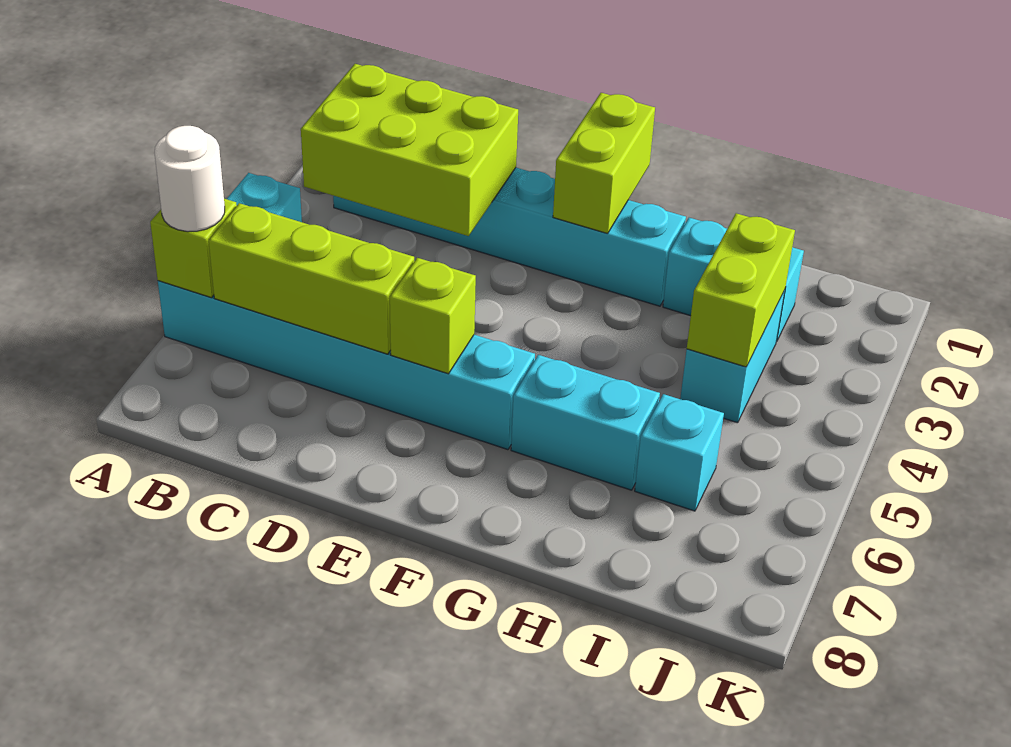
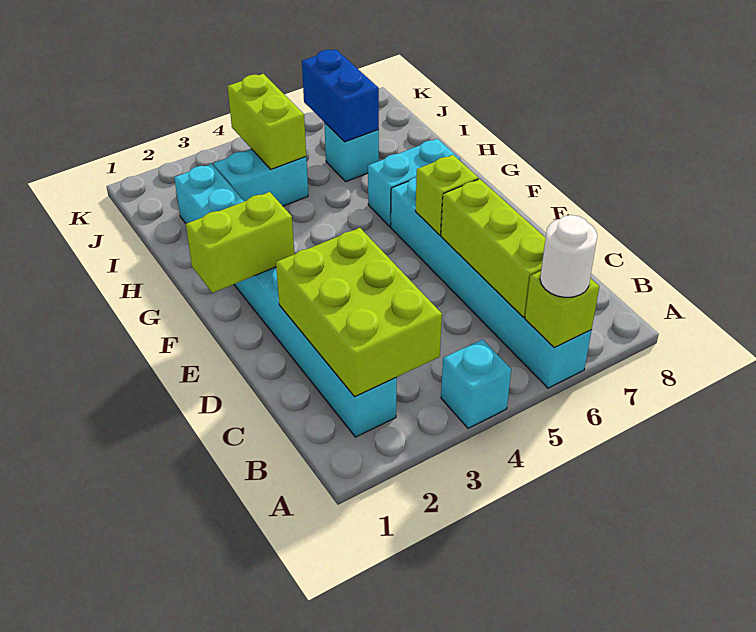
cyan 1x2 brick [511,355,660,490] -> cyan 1x2 brick turned to [368,139,460,227]
lime 1x2 brick [687,213,795,367] -> lime 1x2 brick turned to [228,74,306,169]
none -> blue 1x2 brick [302,49,379,142]

